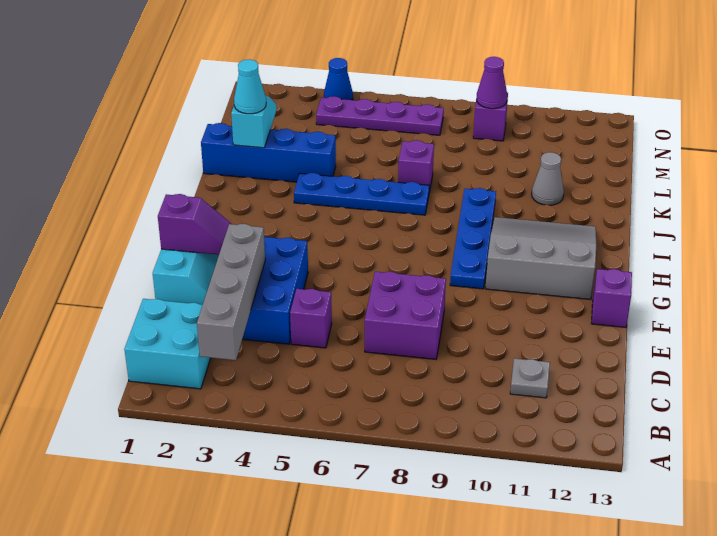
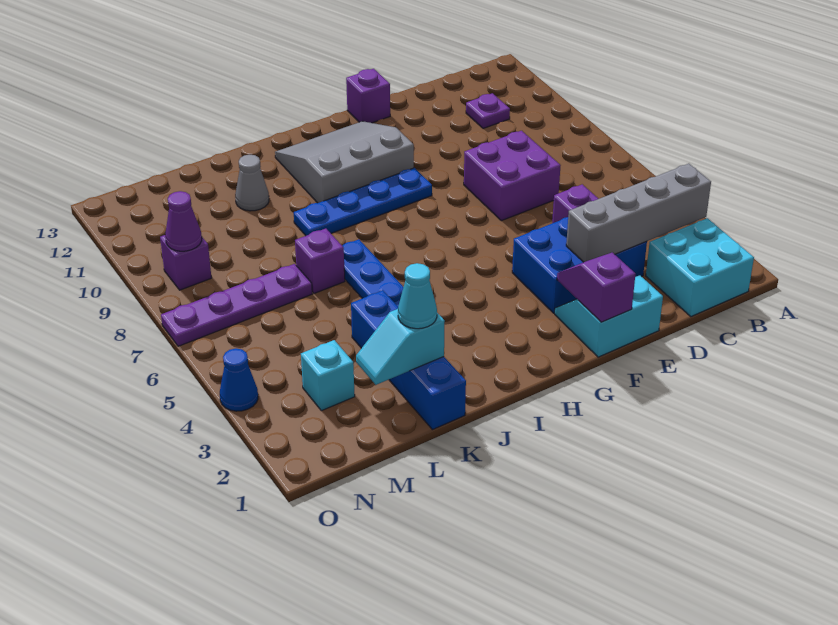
grey 1x1 plate [510,358,550,398] -> purple 1x1 plate [466,93,510,129]
grey 3x3 slope [486,217,596,300] -> grey 3x3 slope turned to [275,121,414,203]
none -> cyan 1x1 brick [301,340,355,411]
purple 1x4 plate [316,96,444,135] -> purple 1x4 plate turned to [161,264,312,346]

